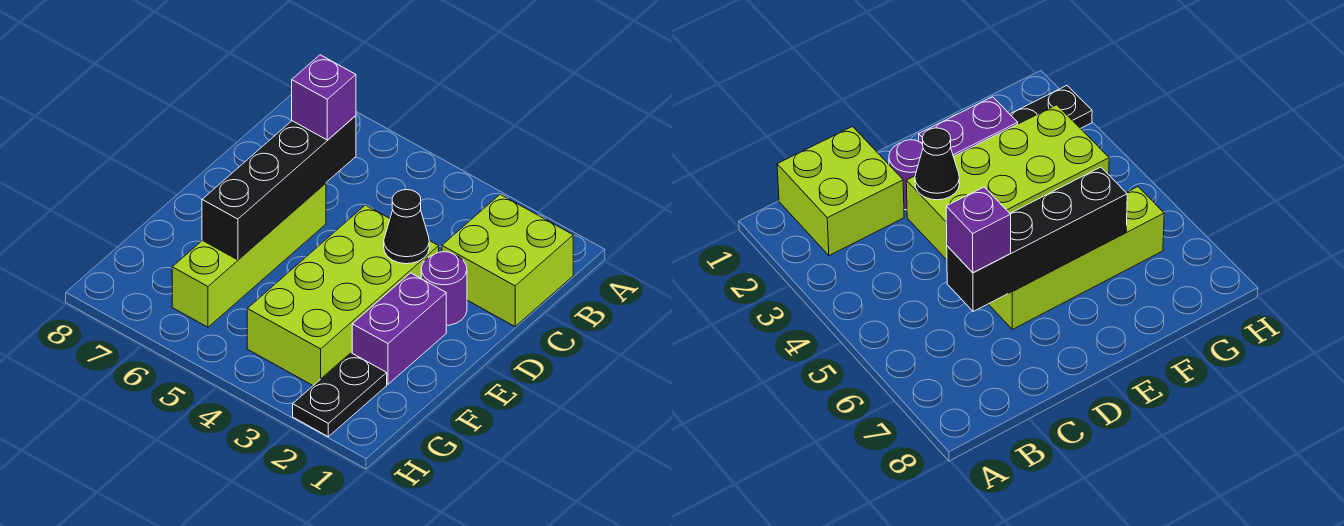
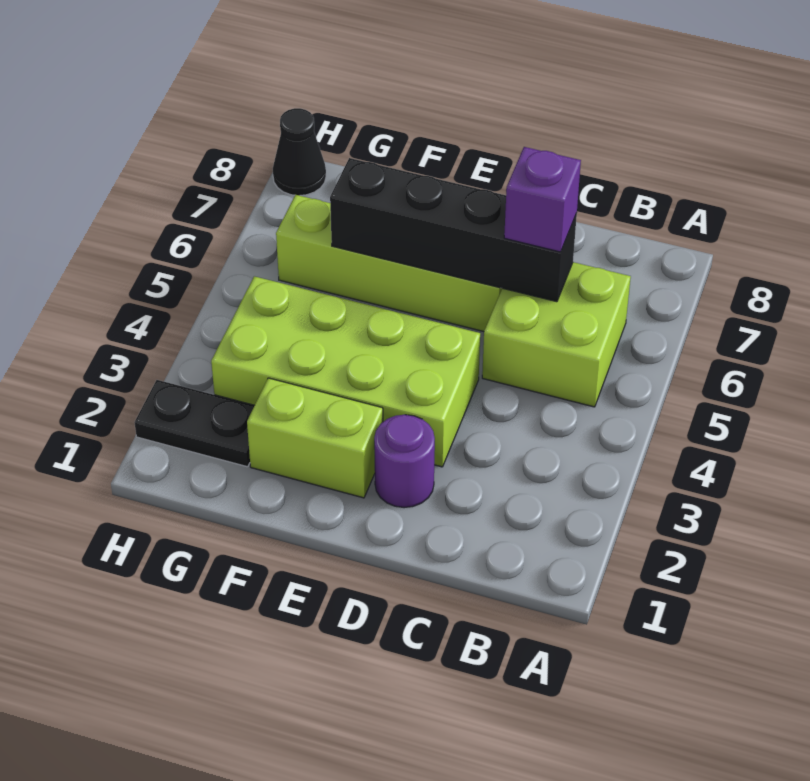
lime 2x2 brick [442,194,573,326] -> lime 2x2 brick moved to [482,262,631,407]
black 1x1 cone [384,190,429,264] -> black 1x1 cone moved to [273,108,326,196]
purple 1x2 brick [352,273,446,384] -> lime 1x2 brick [247,378,383,498]

